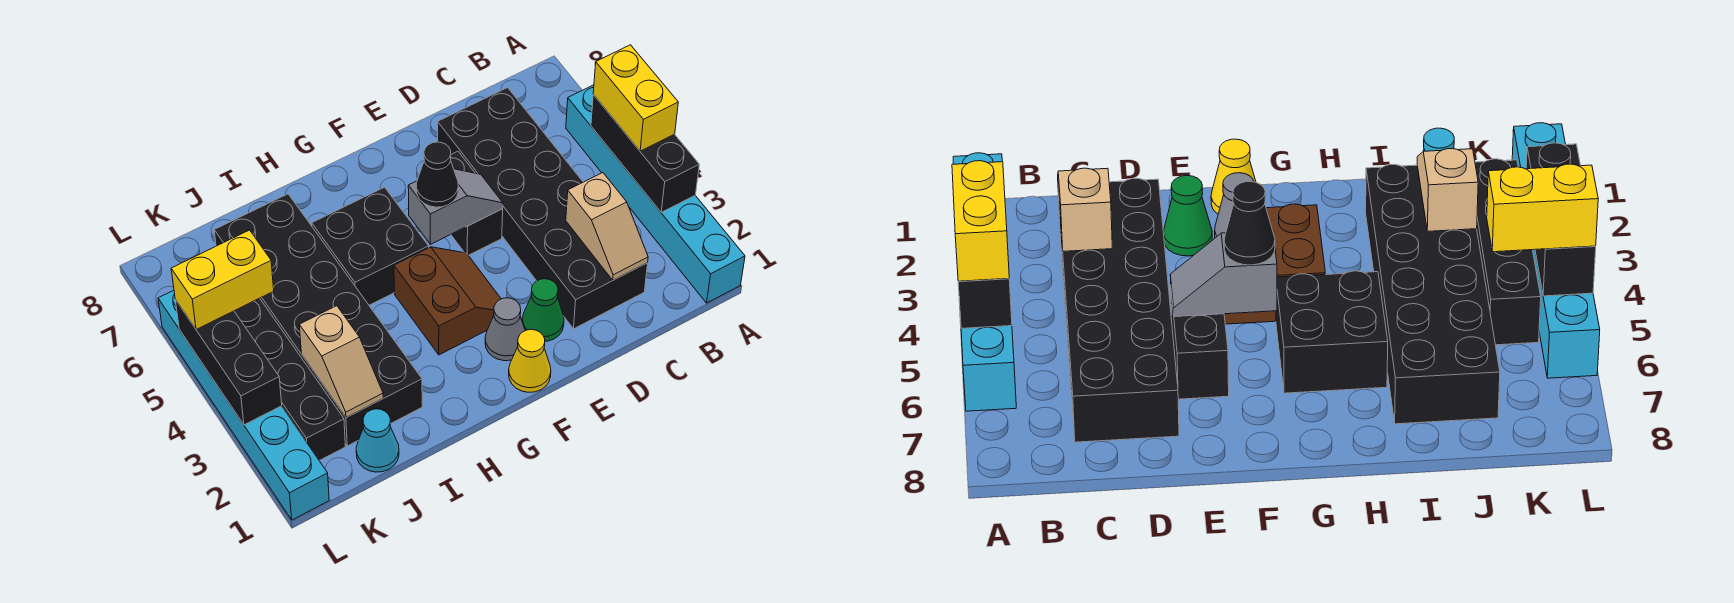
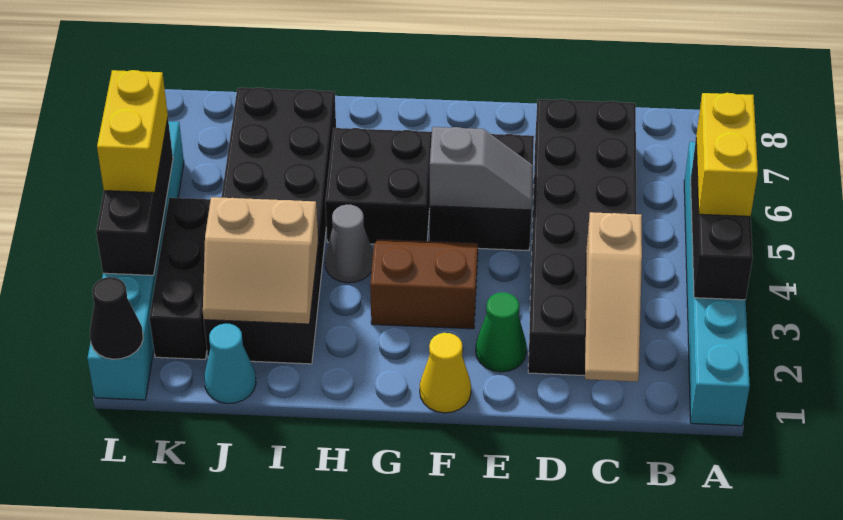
tan 1x2 slope [566,173,648,280] -> tan 1x3 slope [585,212,642,382]
black 1x2 brick [451,152,503,255] -> black 2x2 brick [429,134,534,250]
grey 1x1 cone [485,298,525,361] -> grey 1x1 cone moved to [325,205,373,283]
brown 2x2 slope [394,247,501,355] -> brown 2x2 slope turned to [370,239,478,329]
black 1x1 cone [416,142,458,207] -> black 1x1 cone moved to [90,277,143,359]
tan 1x2 slope [299,306,383,418] -> tan 2x2 slope [203,197,318,324]
black 1x4 brick [234,298,345,461] -> black 1x3 brick [150,198,211,359]
yellow 1x2 brick [171,230,274,330] -> yellow 1x2 brick turned to [97,70,168,193]

